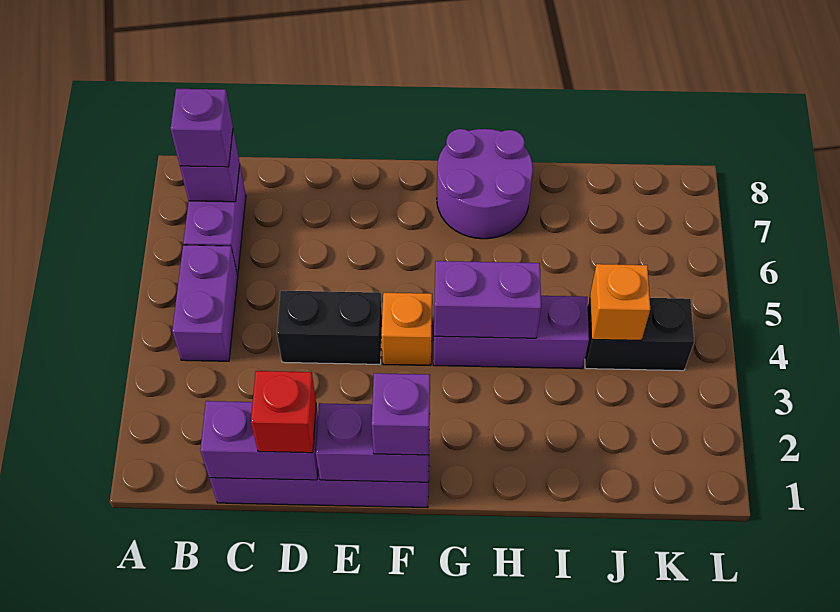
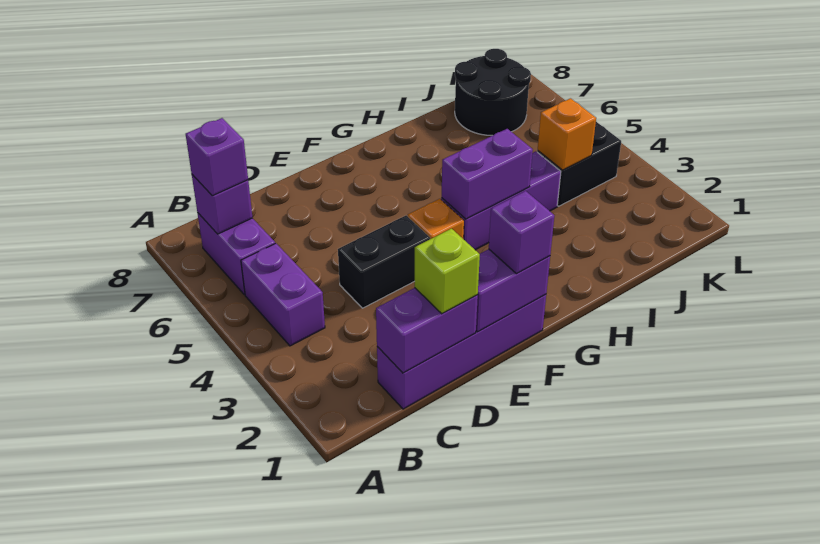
red 1x1 brick [251,371,316,453] -> lime 1x1 brick [415,229,480,314]
purple 2x2 round brick [437,129,533,239] -> none
none -> black 2x2 round brick [455,49,531,135]

